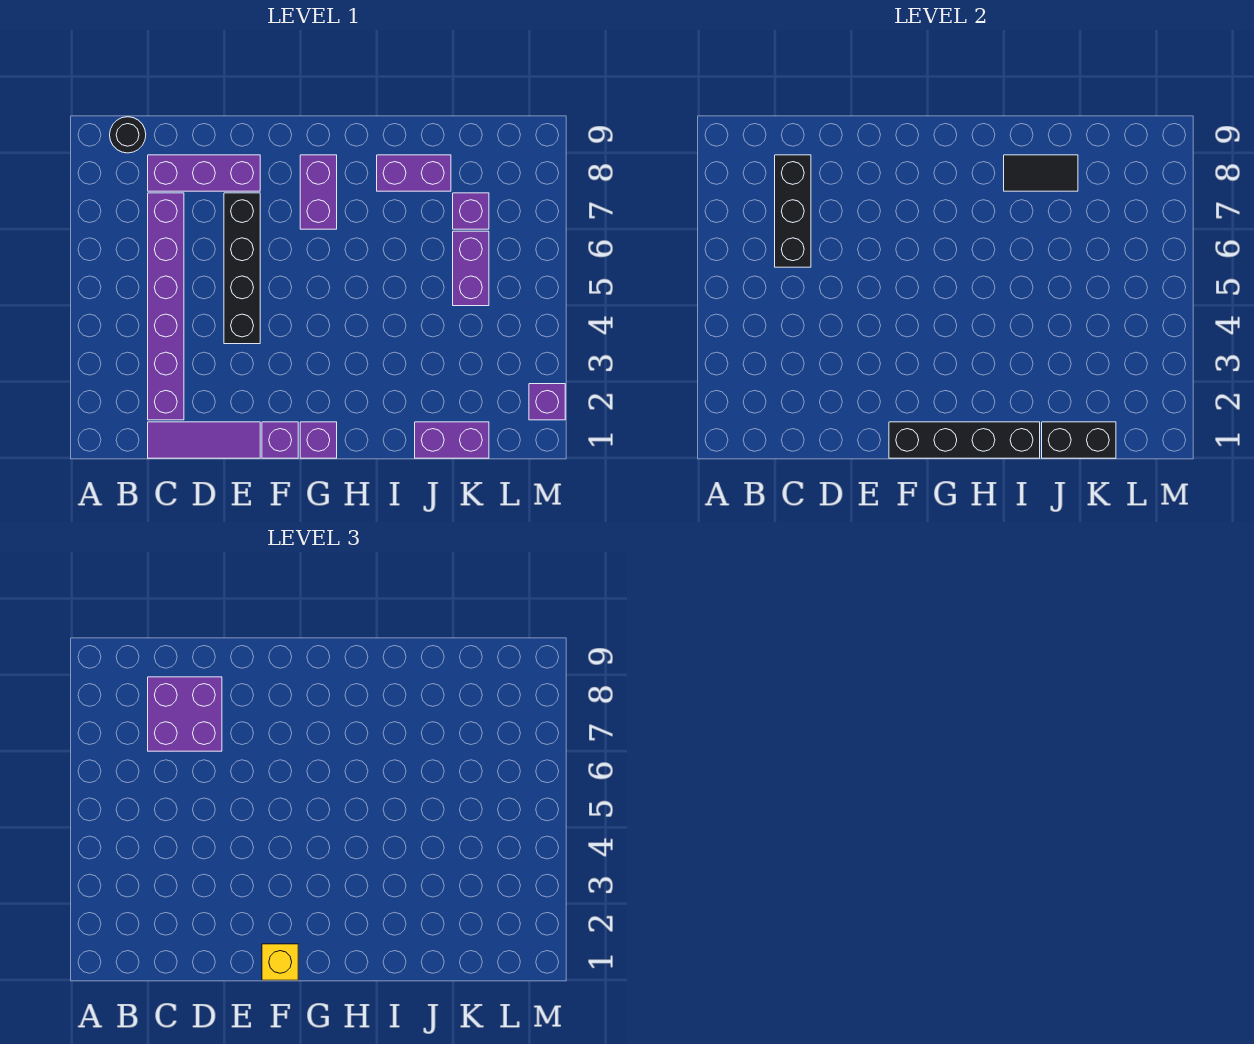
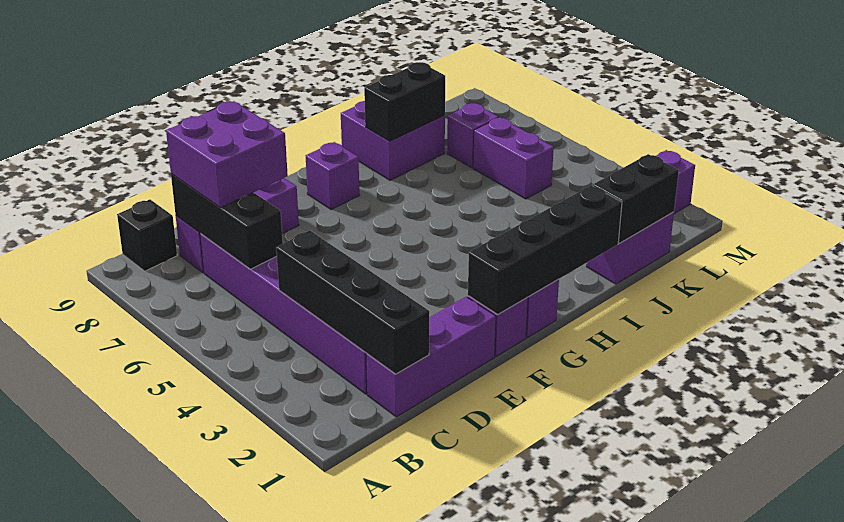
black 1x1 round brick [110,117,146,153] -> black 1x1 brick [117,200,177,271]
purple 1x3 tile [148,422,260,458] -> purple 1x3 brick [366,297,496,417]
black 1x4 brick [224,193,260,344] -> black 1x4 brick moved to [276,230,429,374]
yellow 1x1 brick [262,944,298,980] -> none
purple 1x2 brick [300,155,337,229] -> purple 1x1 brick [306,142,360,210]
purple 1x2 brick [377,155,451,191] -> purple 2x2 brick [341,101,445,180]
black 1x2 tile [1004,155,1078,191] -> black 1x2 brick [364,62,445,141]

